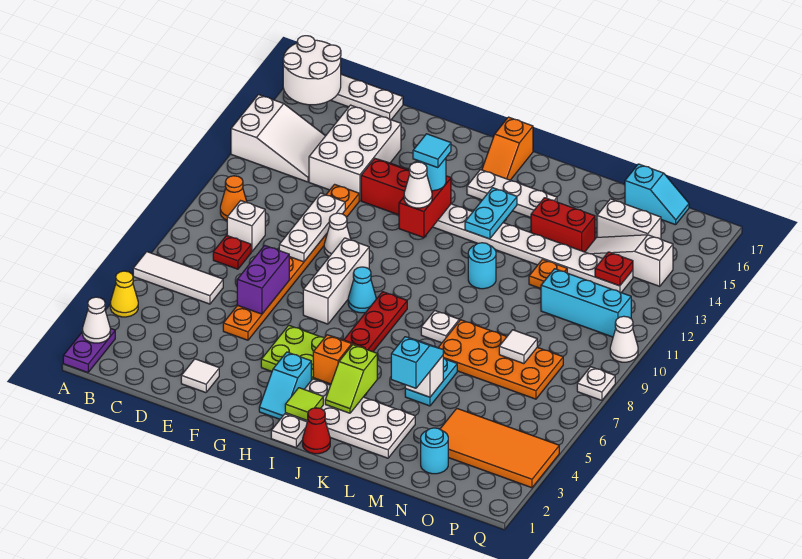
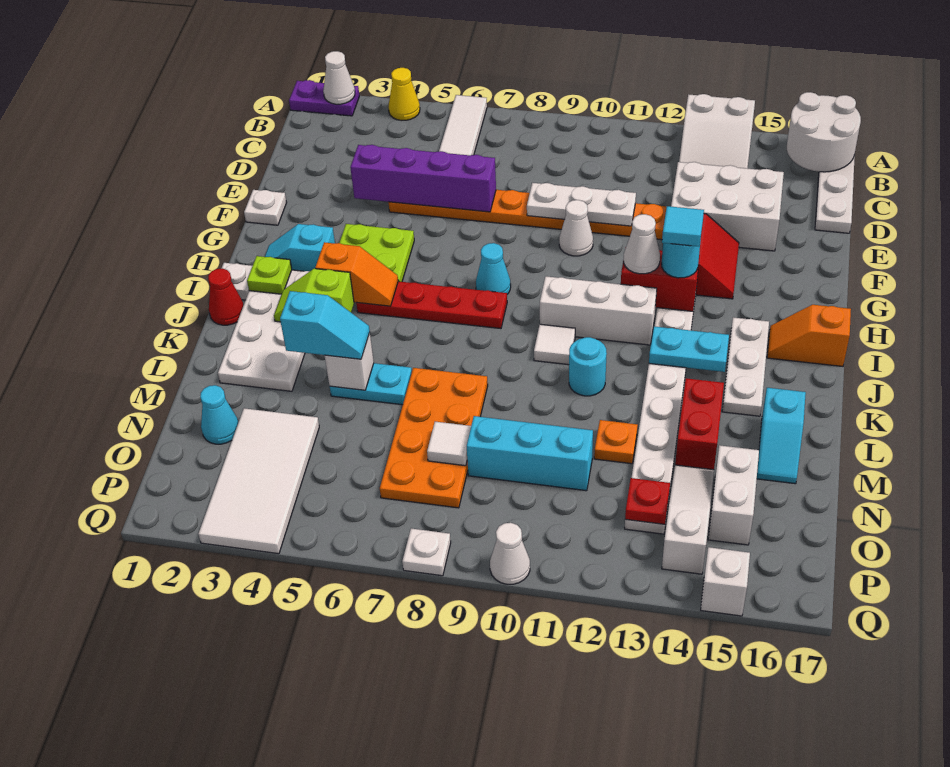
orange 1x1 cone [220,176,247,220] -> none
red 1x1 plate [213,236,251,269] -> none
white 1x1 brick [227,201,265,252] -> white 1x1 brick moved to [701,547,750,616]
white 1x1 tile [181,359,219,393] -> white 1x1 tile moved to [534,324,575,365]
purple 1x2 brick [237,245,289,314] -> purple 1x4 brick [350,145,496,212]
white 1x3 brick [303,238,369,324] -> white 1x3 brick moved to [540,276,657,345]
lime 1x1 tile [285,388,323,421] -> lime 1x1 plate [247,256,292,294]
white 1x1 plate [421,311,459,343] -> white 1x1 plate moved to [244,190,287,225]
cyan 1x1 round brick [421,428,448,474] -> cyan 1x1 cone [200,385,238,444]
orange 2x4 tile [440,409,559,488] -> white 2x4 tile [198,408,319,554]
cyan 1x3 brick [541,269,631,337] -> cyan 1x3 brick turned to [467,416,593,491]
cyan 1x2 slope [625,164,689,225] -> cyan 1x2 slope moved to [757,388,806,484]

